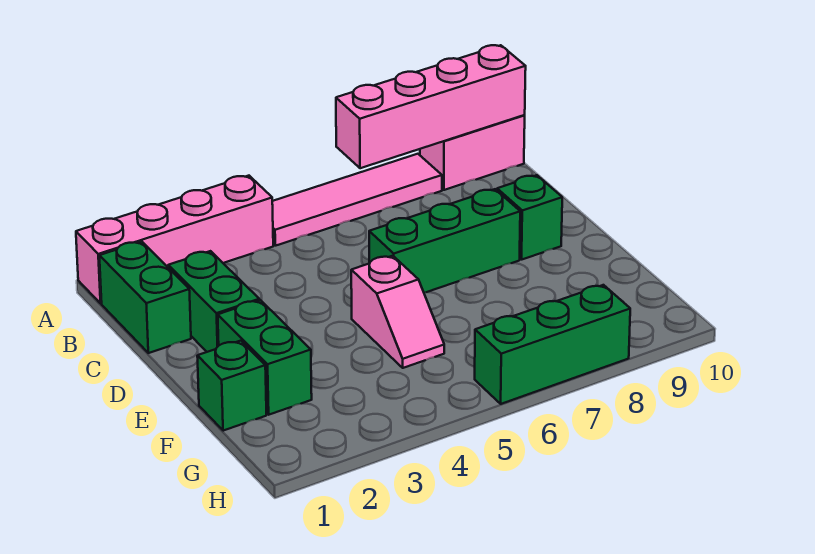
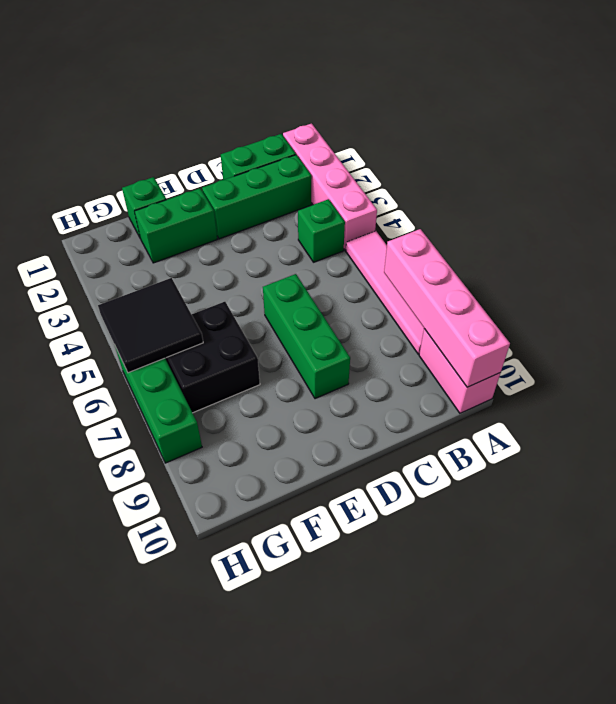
green 1x2 brick [168,251,259,352] -> green 1x3 brick [202,155,312,239]
green 1x1 brick [497,175,562,259] -> green 1x1 brick moved to [298,199,345,262]
pink 1x2 slope [351,256,444,368] -> none
none -> black 2x2 brick [165,302,260,413]
none -> black 2x2 tile [98,278,203,373]

